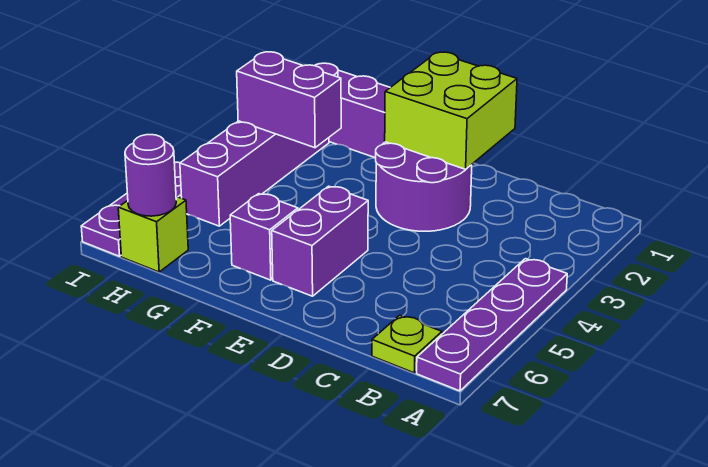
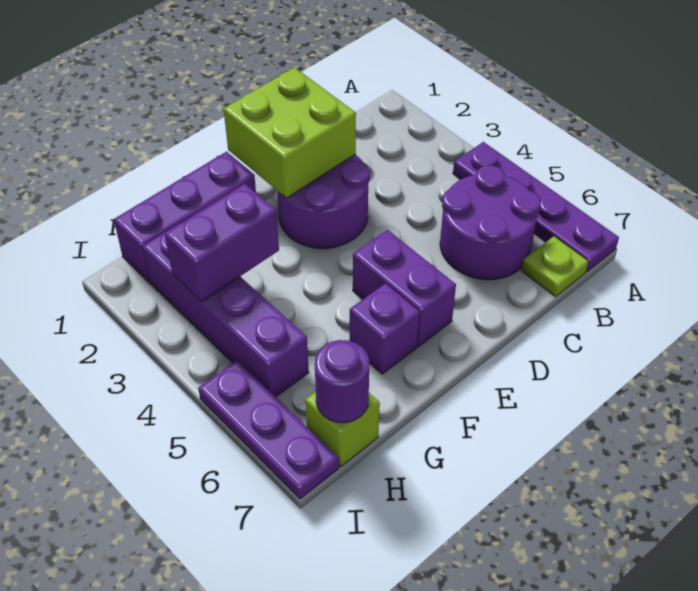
none -> purple 2x2 round brick [440,165,541,280]

